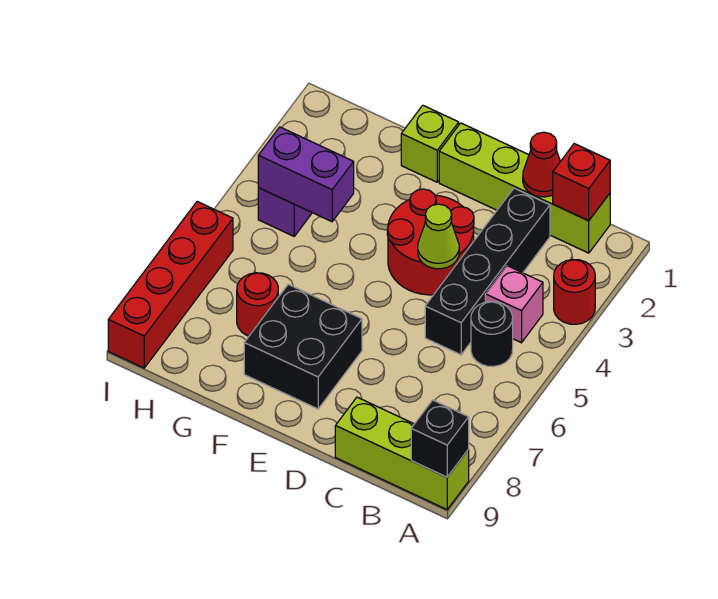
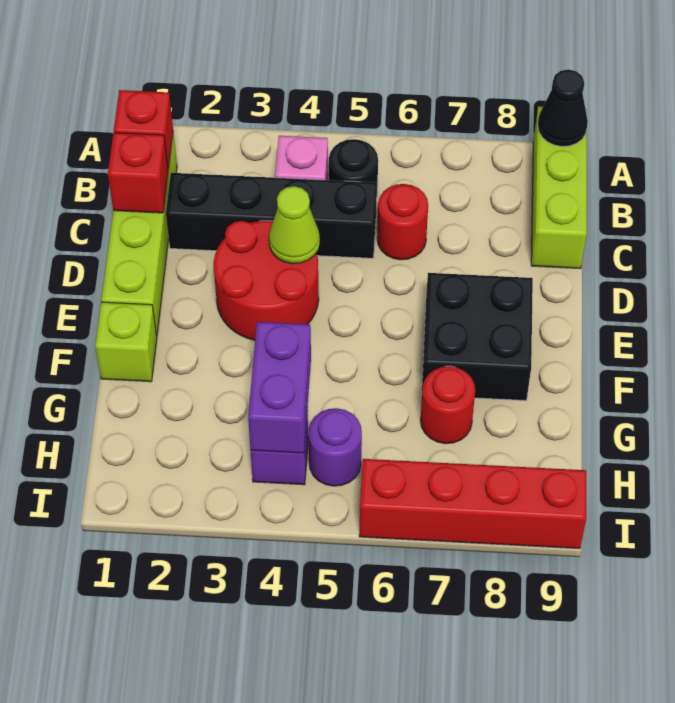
red 1x1 round brick [554,259,595,324] -> red 1x1 round brick moved to [377,184,428,260]
black 1x1 brick [411,400,469,477] -> black 1x1 cone [538,69,588,147]
red 1x1 cone [523,132,560,197] -> red 1x1 brick [108,133,168,213]
none -> purple 1x1 round brick [308,408,362,486]

